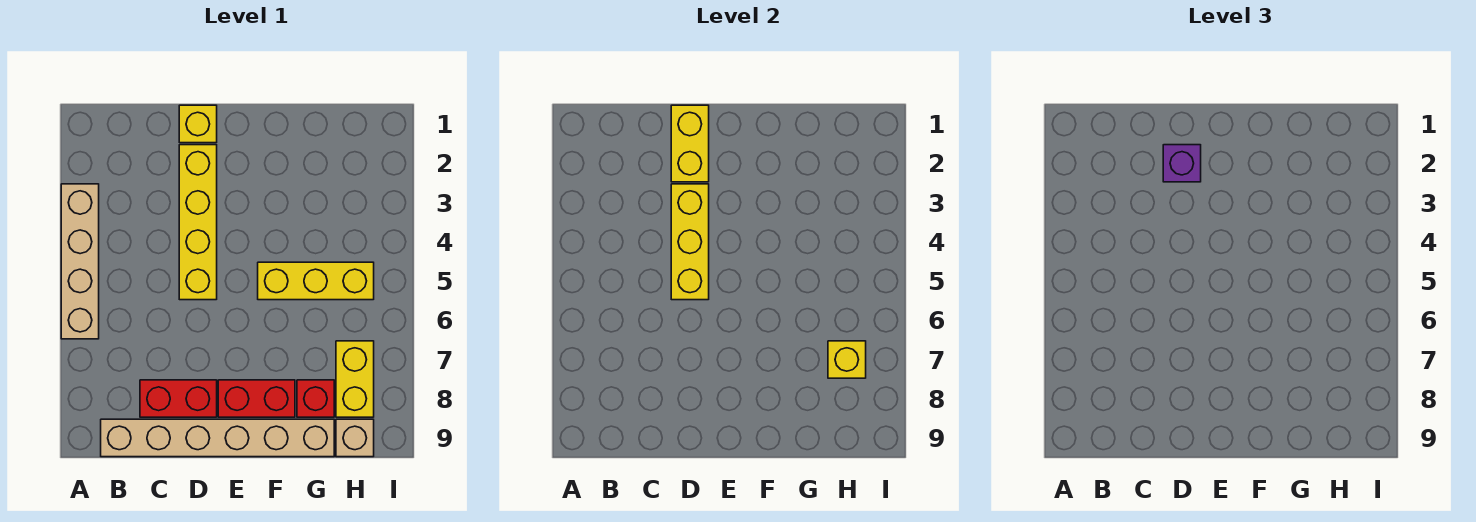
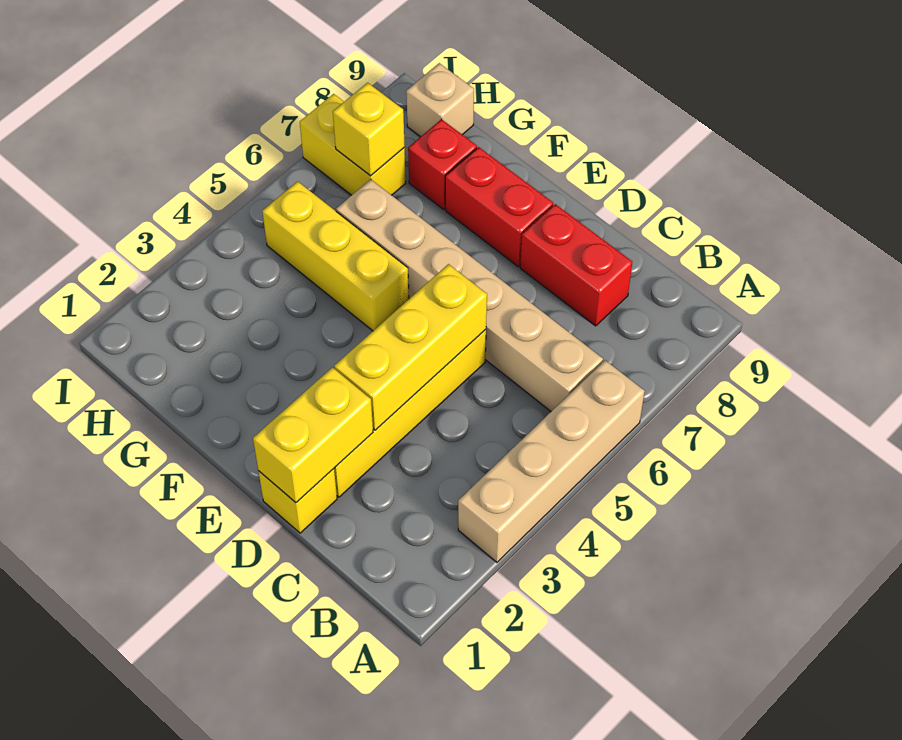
tan 1x6 brick [101,419,334,457] -> tan 1x6 brick moved to [336,179,603,411]
purple 1x1 brick [1163,145,1201,182] -> none
yellow 1x2 brick [336,341,374,417] -> yellow 1x2 brick turned to [300,94,406,195]

